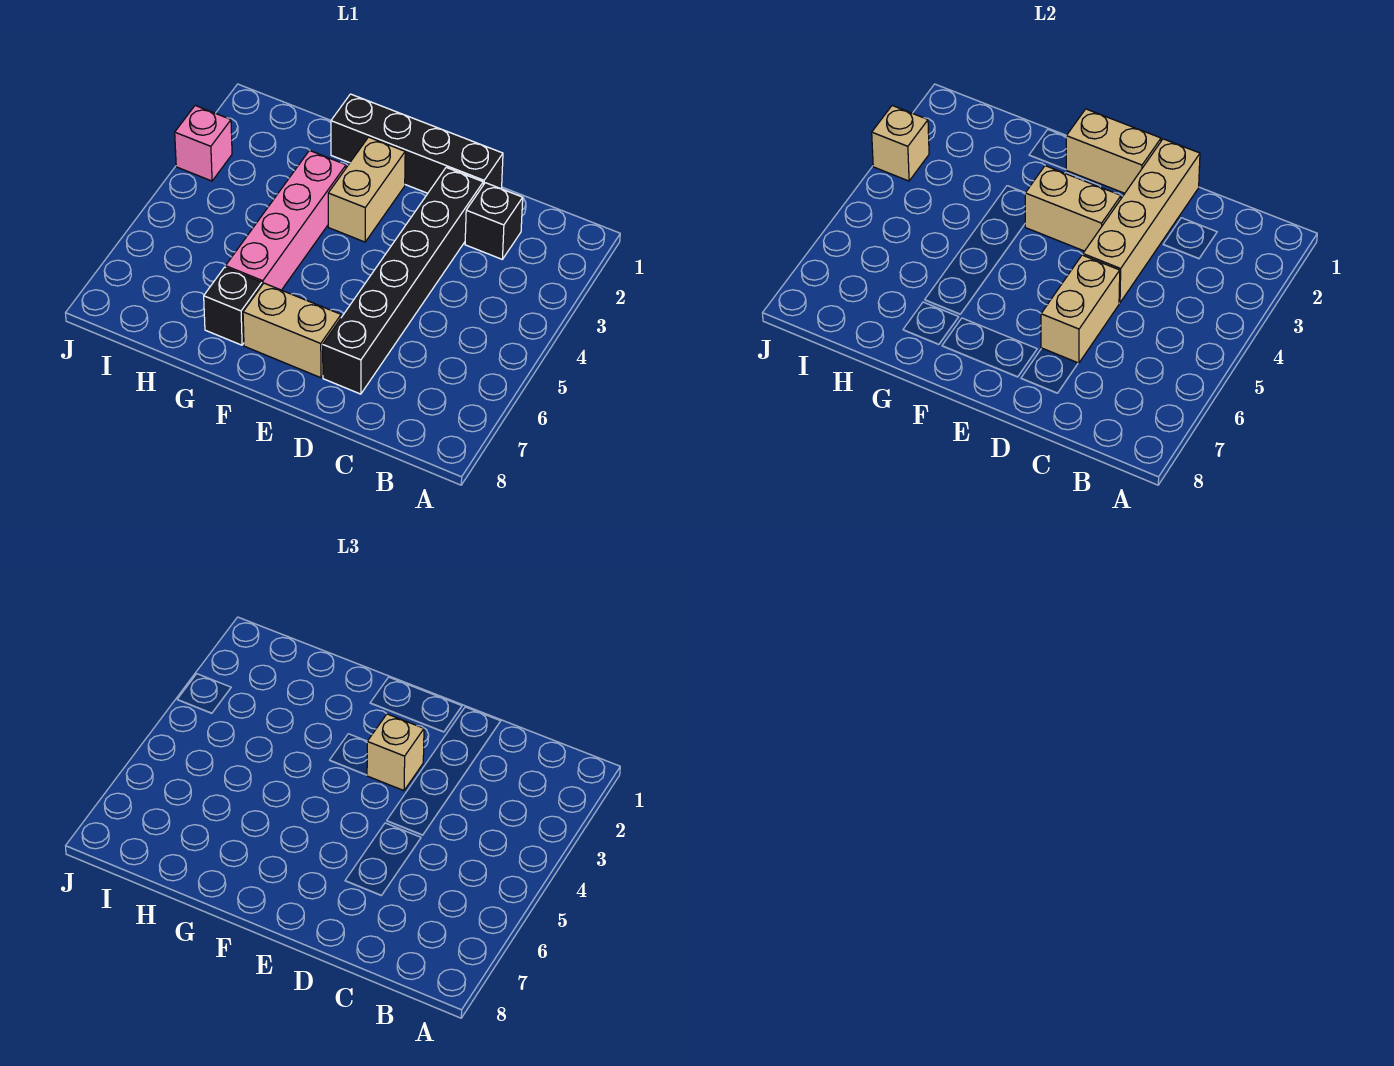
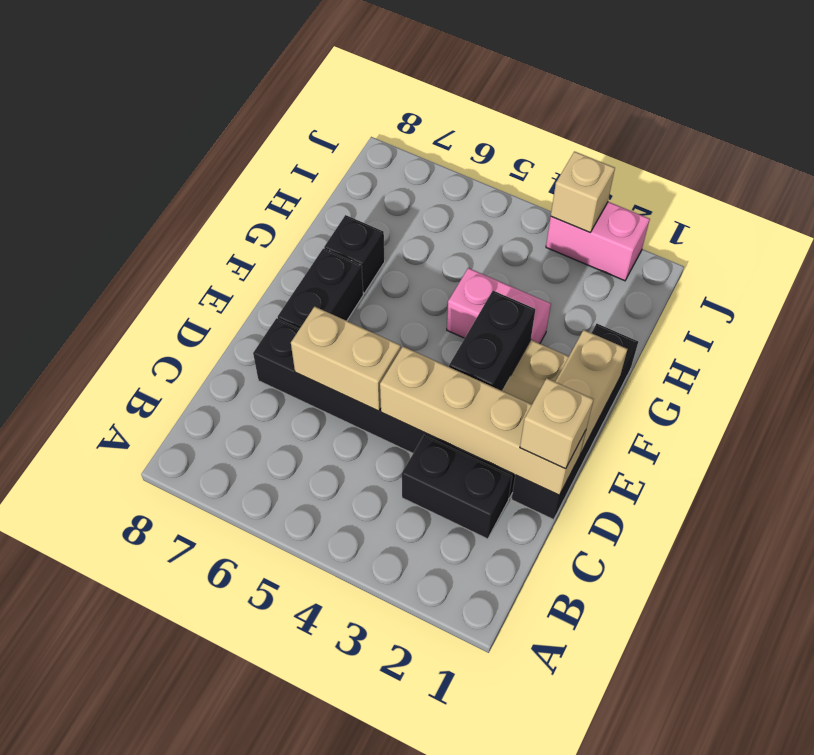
black 1x1 brick [465,183,523,259] -> black 1x2 brick [402,435,512,539]
tan 1x2 brick [1025,166,1121,251] -> black 1x2 brick [449,291,535,391]
tan 1x1 brick [367,714,424,791] -> tan 1x1 brick moved to [520,378,594,469]
tan 1x2 brick [243,283,341,378] -> black 1x2 brick [278,249,363,329]
pink 1x4 brick [226,150,346,290] -> pink 1x2 brick [447,268,551,343]
pink 1x1 brick [175,106,232,181] -> pink 1x2 brick [546,202,650,281]

